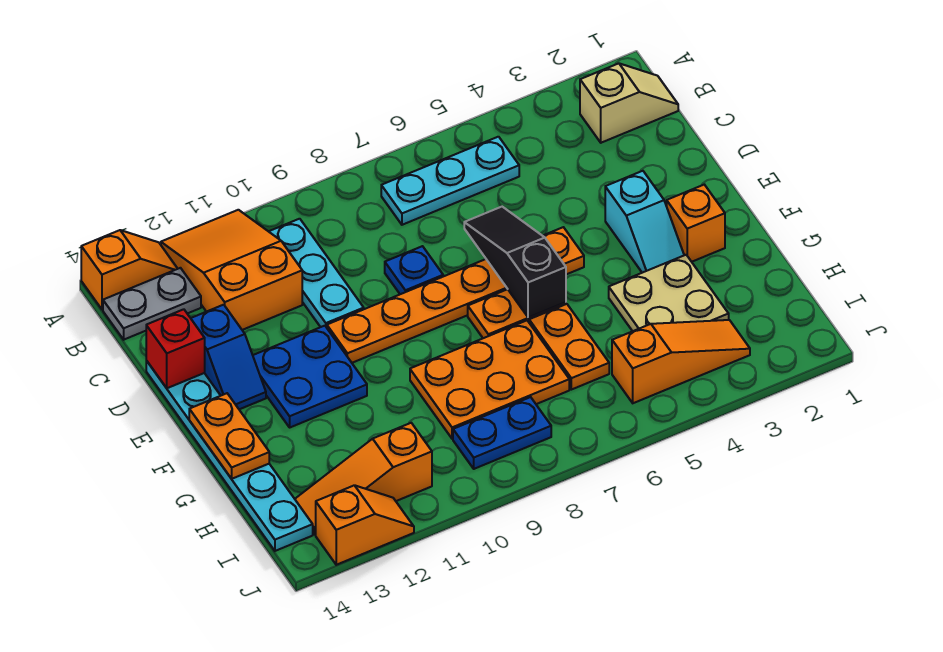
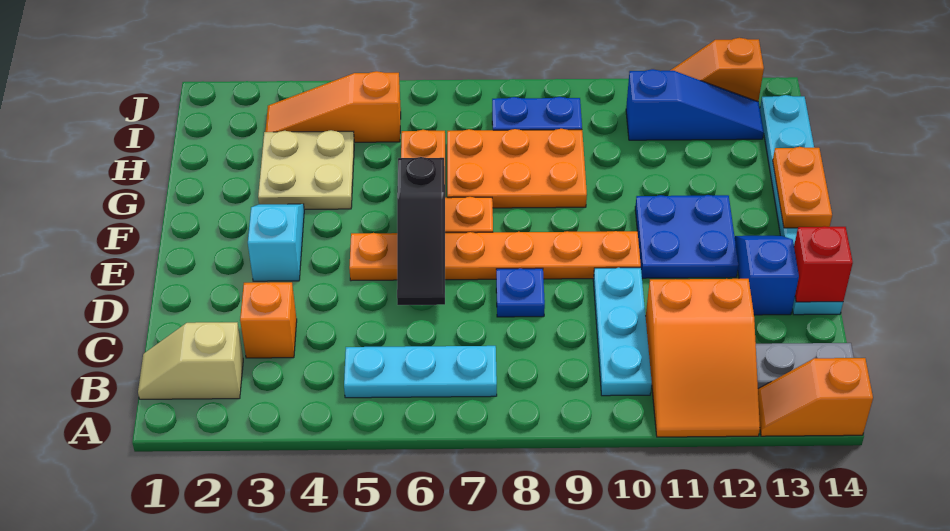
orange 1x1 brick [667,185,725,262] -> orange 1x1 brick moved to [240,282,297,358]
orange 1x3 slope [295,423,432,534] -> blue 1x3 slope [626,69,764,140]

